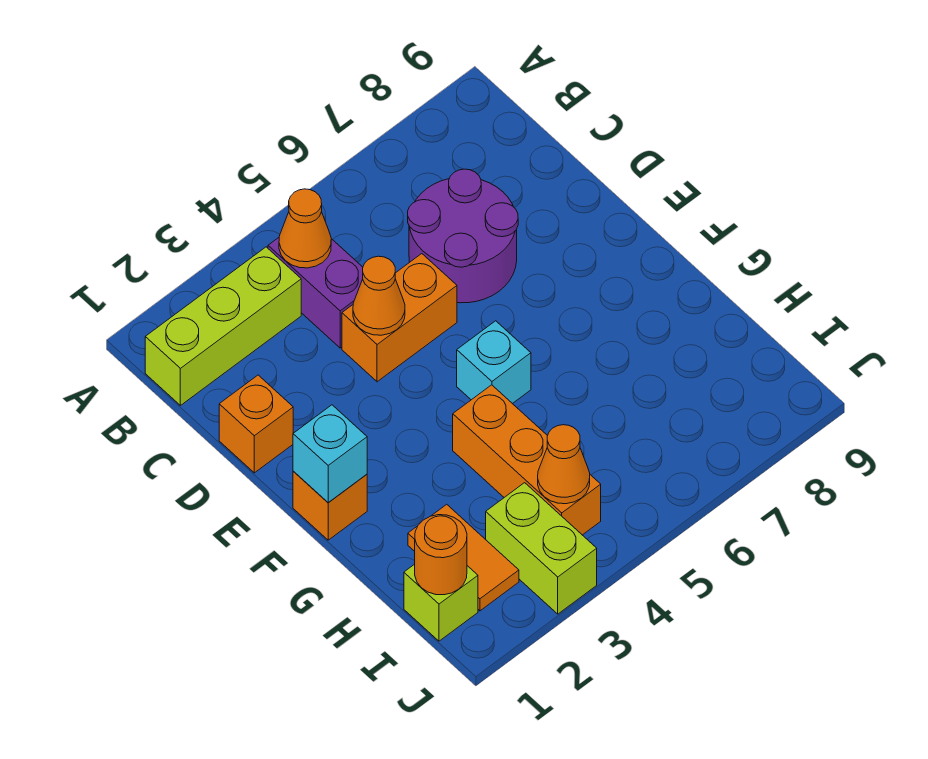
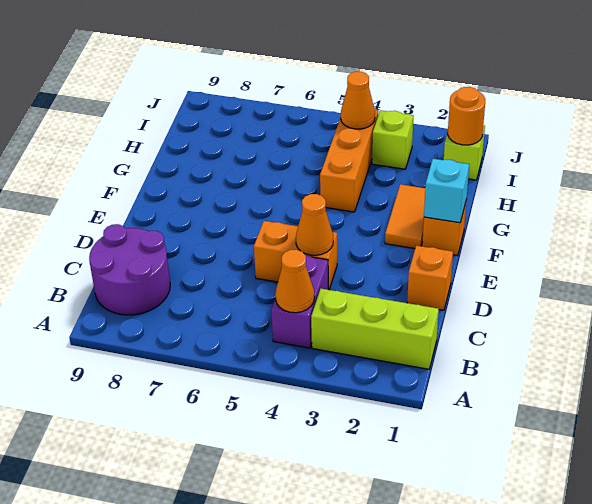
purple 2x2 round brick [408,169,518,303] -> purple 2x2 round brick moved to [89,224,170,315]
cyan 1x1 brick [457,321,531,404] -> none
orange 1x2 tile [408,504,519,611] -> orange 1x2 tile moved to [385,184,425,249]
lime 1x2 brick [486,483,597,614] -> lime 1x1 brick [372,110,414,169]

